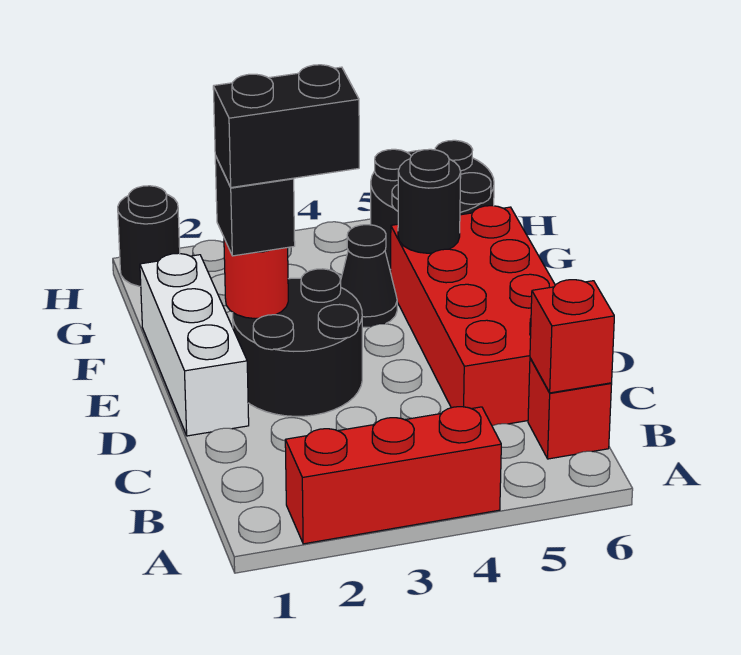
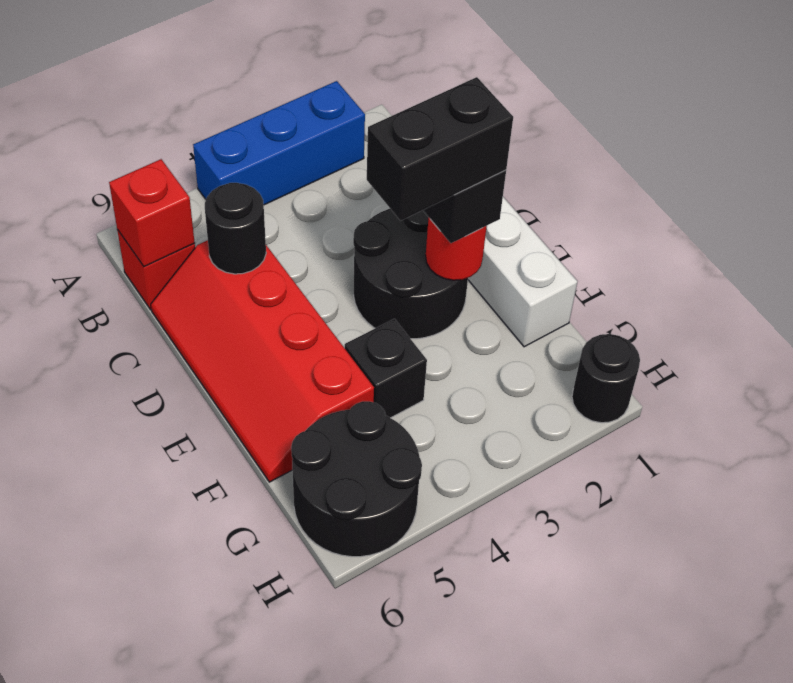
red 1x3 brick [285,407,501,544] -> blue 1x3 brick [193,81,365,205]
red 2x4 brick [391,206,555,426] -> red 2x4 slope [151,240,374,482]
black 1x1 cone [341,225,397,328] -> black 1x1 brick [345,319,427,418]
black 1x1 round brick [398,149,461,253] -> black 1x1 round brick moved to [205,183,266,274]

